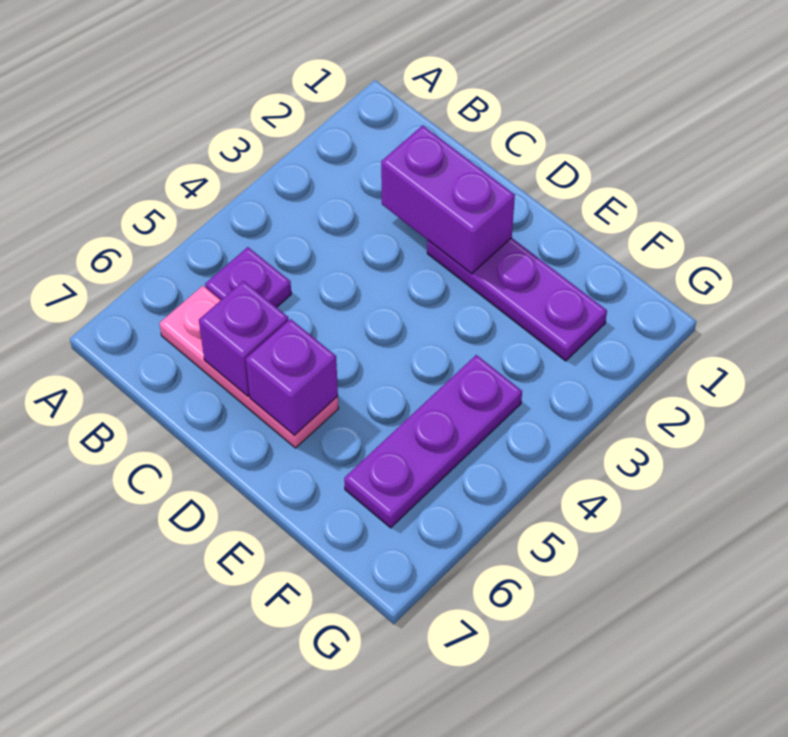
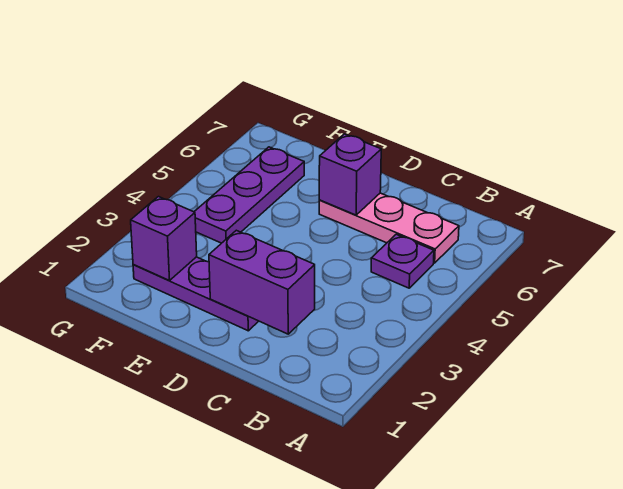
purple 1x1 brick [199,281,289,396] -> purple 1x1 brick moved to [131,197,197,281]

